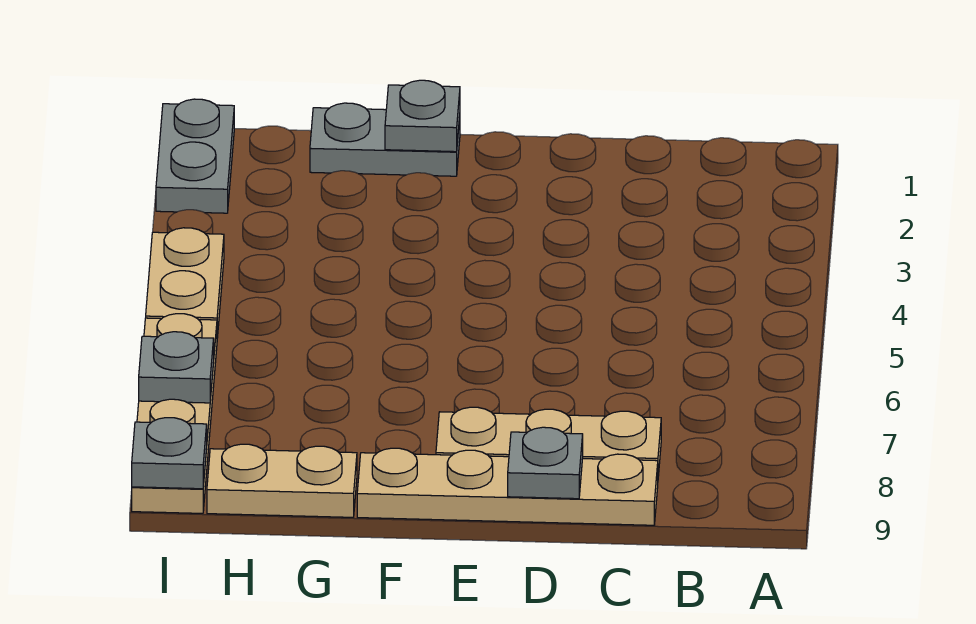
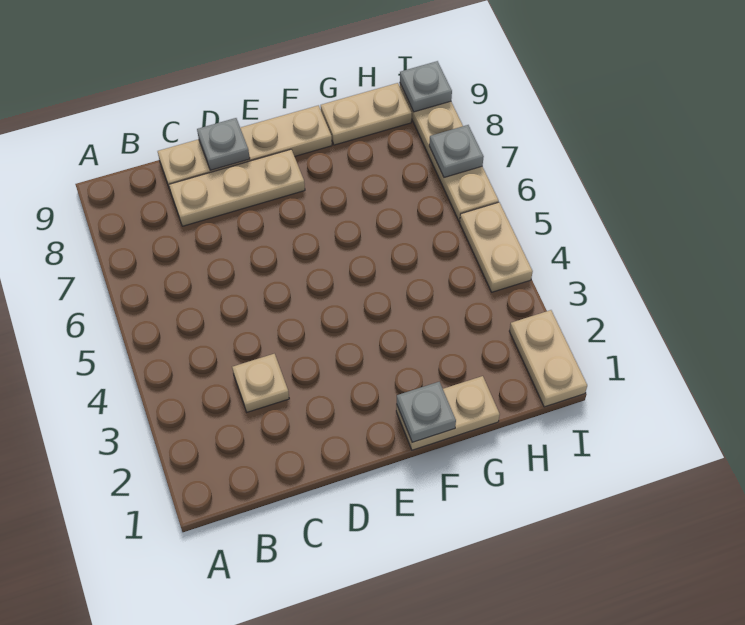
none -> tan 1x1 plate [232,354,289,412]
grey 1x2 plate [310,103,460,176] -> tan 1x2 plate [396,376,500,450]
grey 1x2 plate [156,99,234,213] -> tan 1x2 plate [509,310,587,407]

